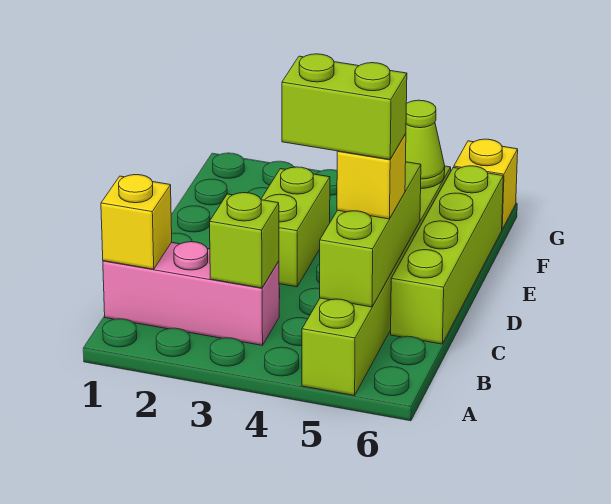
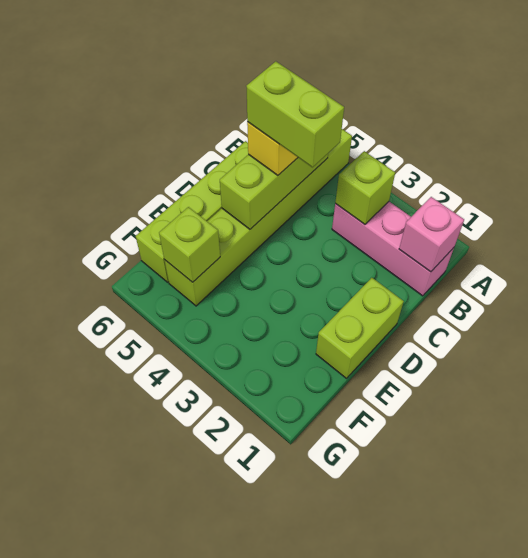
yellow 1x1 brick [101,175,172,269] -> pink 1x1 brick [399,197,464,272]
lime 1x2 brick [261,167,330,287] -> lime 1x2 brick moved to [316,278,404,378]
lime 1x1 cone [406,100,445,189] -> lime 1x1 brick [159,207,220,282]
yellow 1x1 brick [454,139,518,229] -> none

